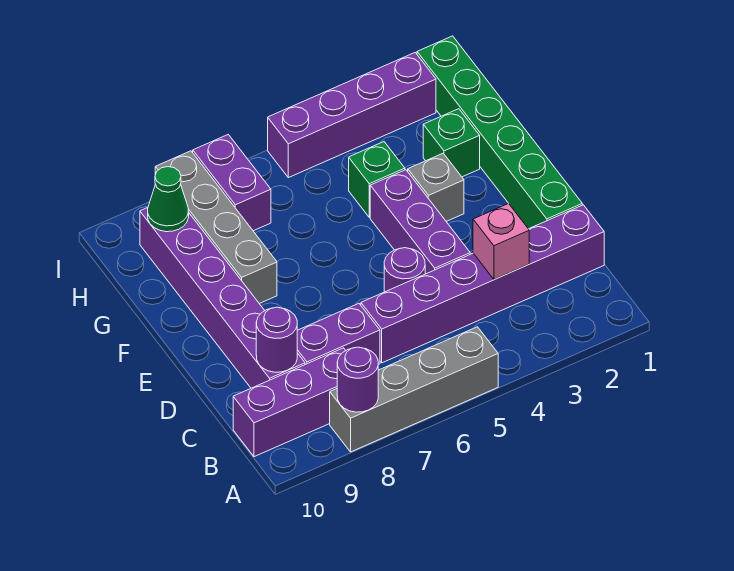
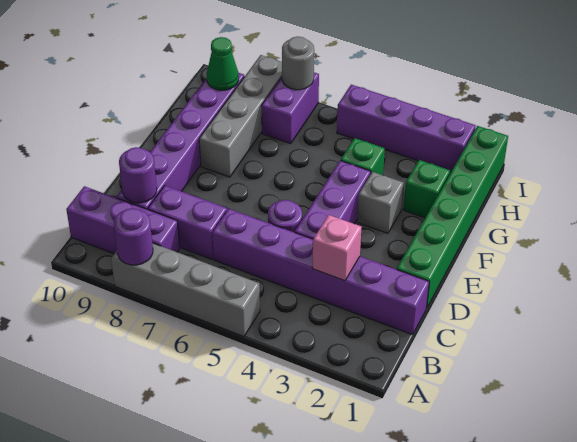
none -> grey 1x1 round brick [282,36,314,90]

